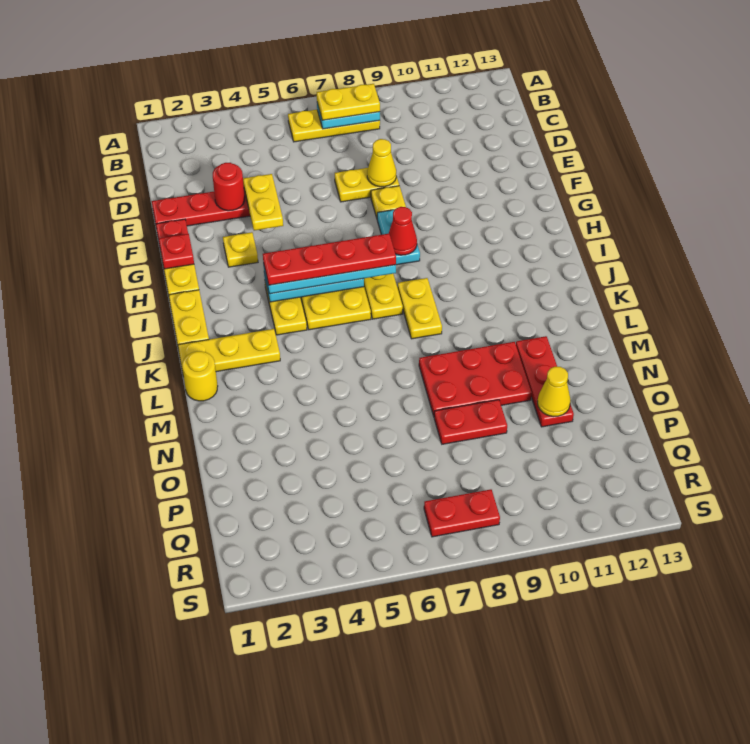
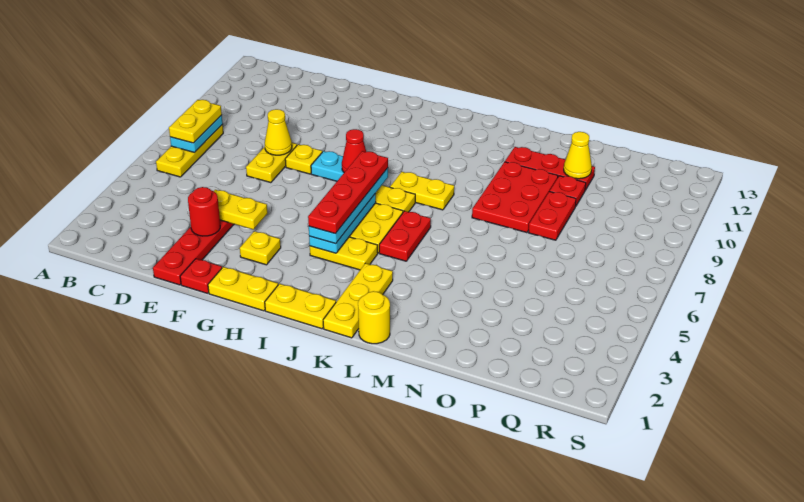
red 1x1 plate [159,234,194,269] -> red 1x1 plate moved to [550,176,586,206]
red 1x2 plate [424,489,500,537] -> red 1x2 plate moved to [379,211,431,261]

